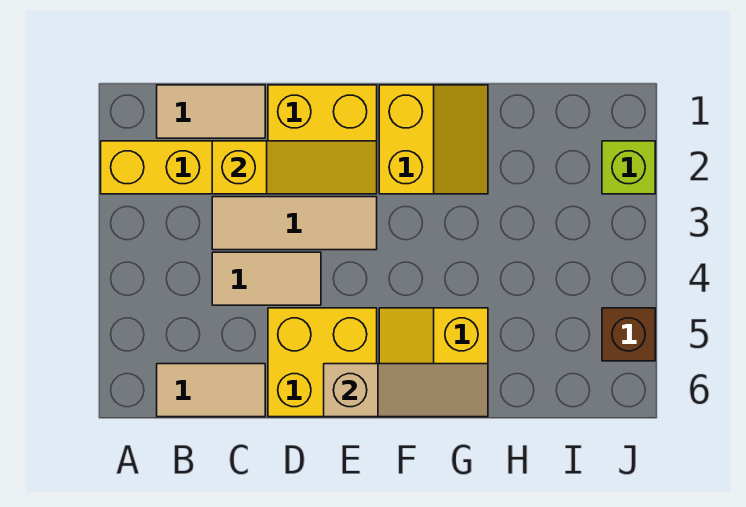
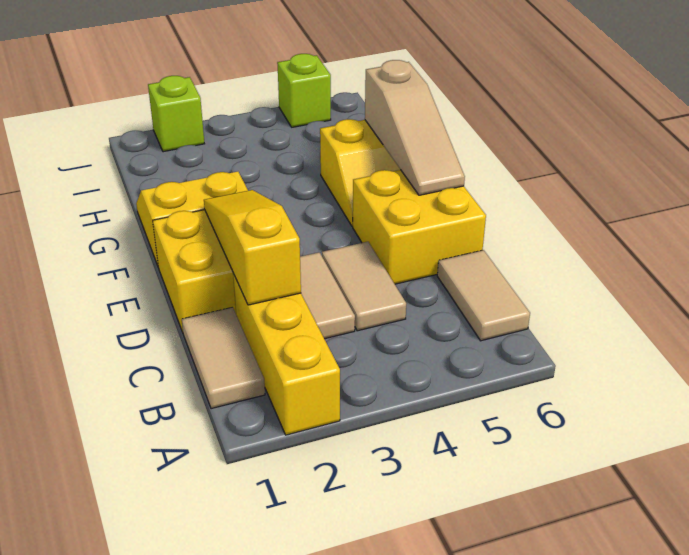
tan 1x3 tile [212,197,377,250] -> tan 1x2 tile [300,252,355,339]
tan 1x3 slope [324,364,488,417] -> tan 1x3 slope turned to [365,60,465,195]
brown 1x1 brick [602,308,655,361] -> lime 1x1 brick [277,54,331,127]

